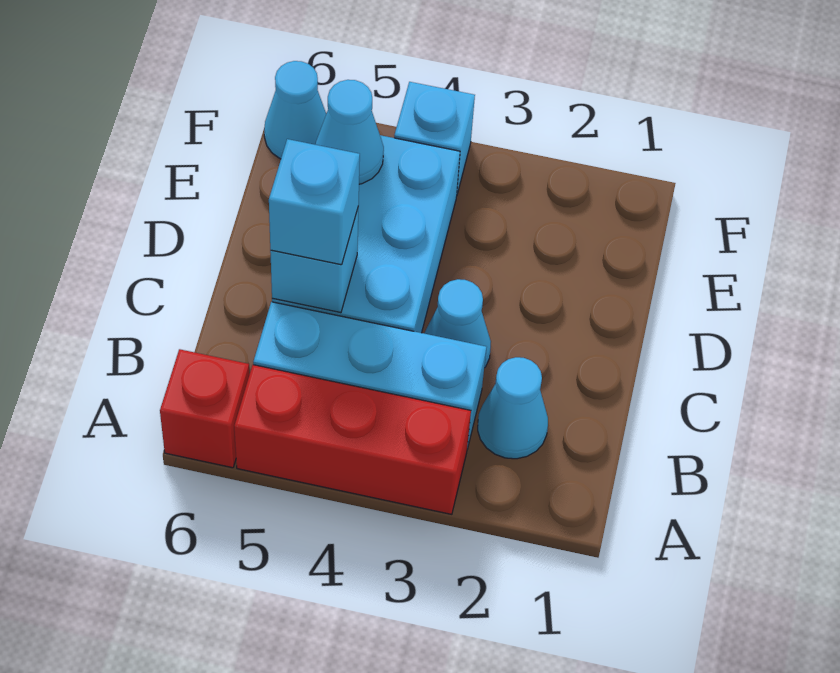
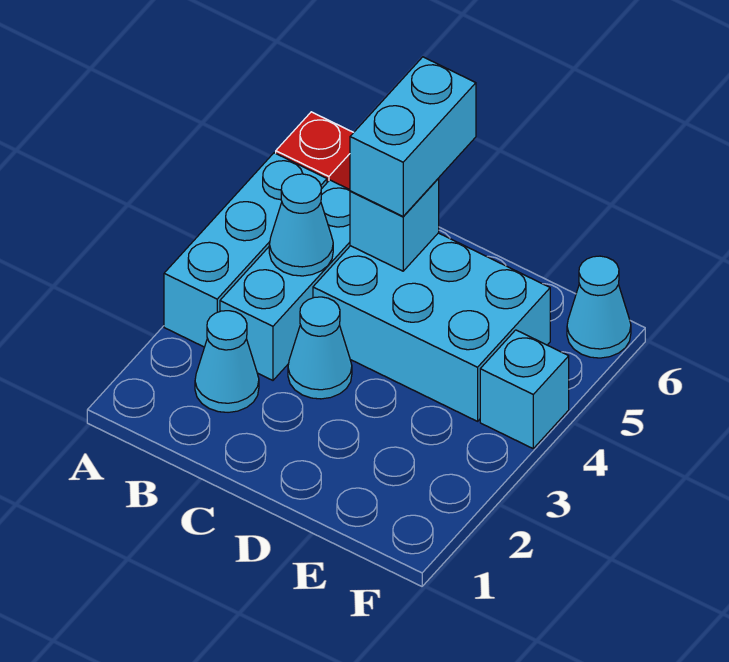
red 1x3 brick [234,365,471,514] -> cyan 1x3 brick [164,153,327,347]
cyan 1x1 brick [269,139,360,265] -> cyan 1x2 brick [350,57,476,216]
cyan 1x1 cone [316,80,384,184] -> cyan 1x1 cone moved to [269,174,333,276]

